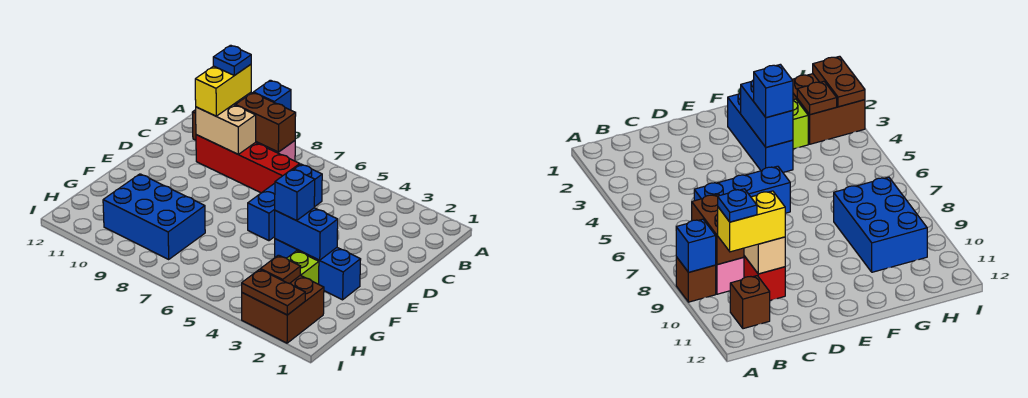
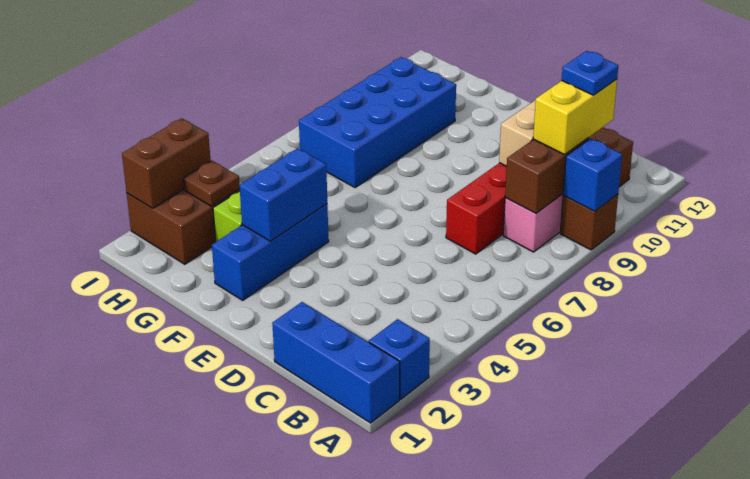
yellow 1x2 brick [195,65,251,116] -> yellow 1x2 brick turned to [533,79,617,155]
blue 1x3 brick [248,164,322,241] -> blue 1x3 brick moved to [272,302,400,423]
blue 1x1 brick [275,169,315,221] -> blue 1x1 brick moved to [369,319,430,399]
blue 2x3 brick [103,174,205,259] -> blue 2x4 brick [299,57,456,187]
brown 1x2 plate [242,269,305,315] -> brown 1x2 brick [122,118,211,208]

